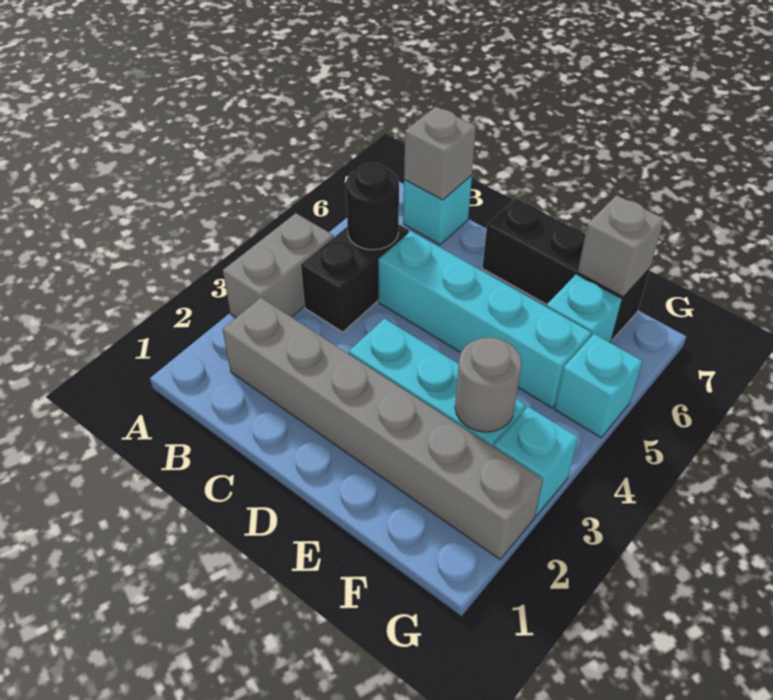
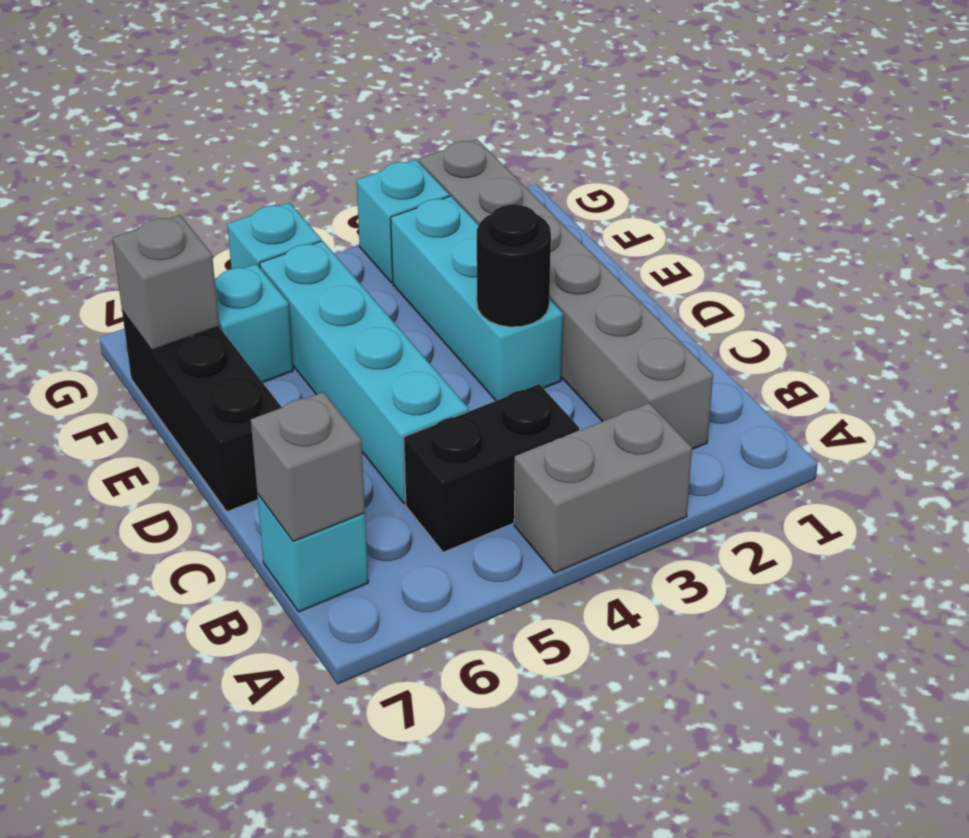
black 1x1 round brick [346,163,399,250] -> black 1x1 round brick moved to [477,204,551,327]
grey 1x1 round brick [455,338,522,432] -> none

